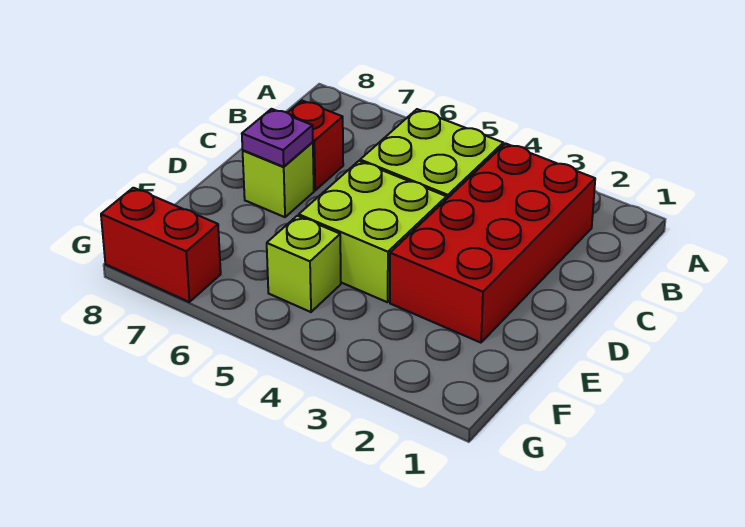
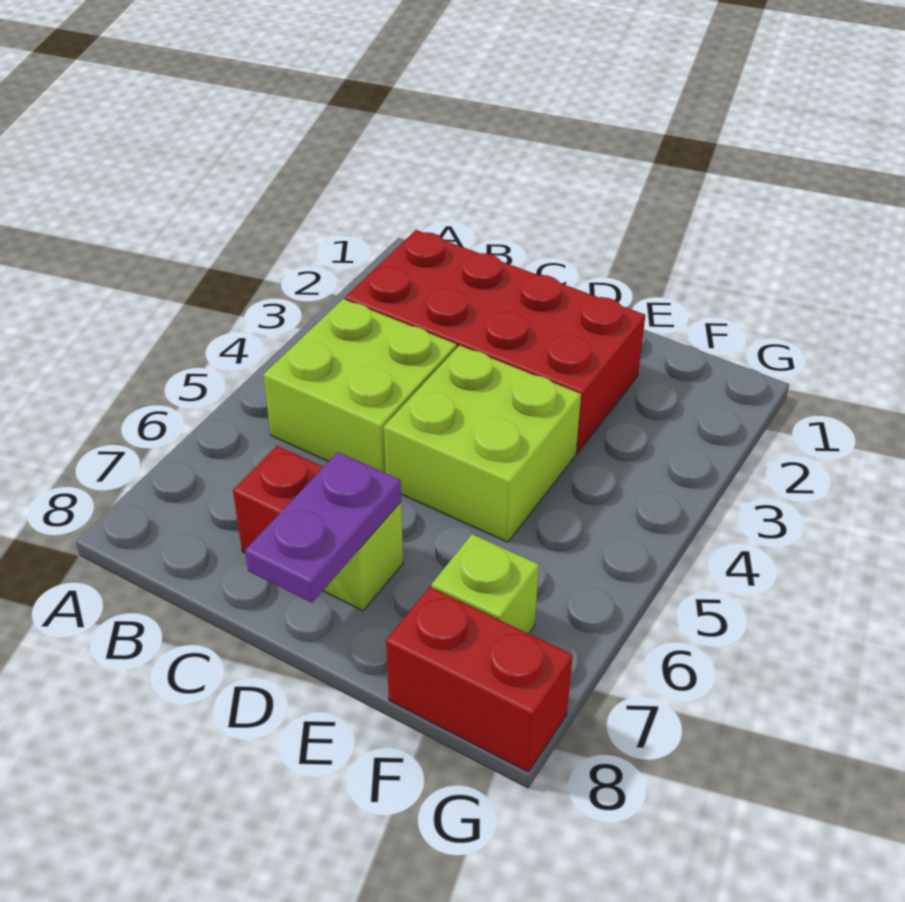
purple 1x1 plate [242,109,313,167] -> purple 1x2 plate [245,452,401,603]
lime 1x1 brick [267,216,341,312] -> lime 1x1 brick moved to [432,534,539,634]
red 1x2 brick [101,188,221,302] -> red 1x2 brick turned to [386,587,573,772]

